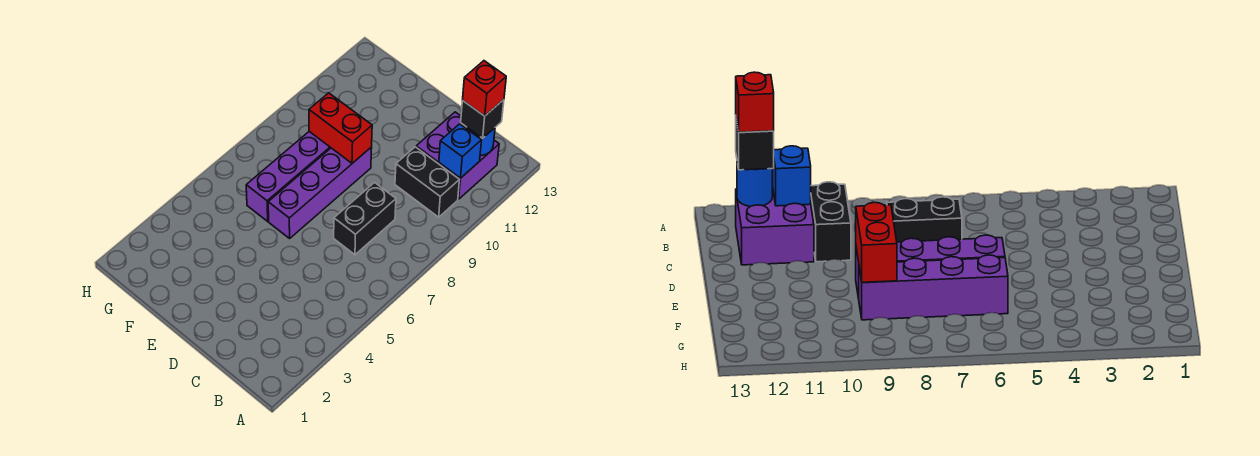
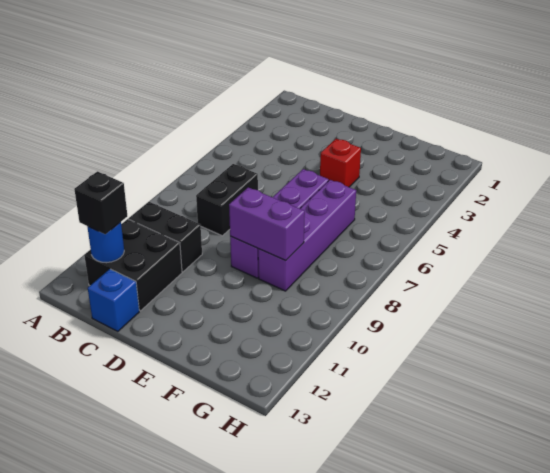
purple 2x2 brick [416,112,499,199] -> black 2x2 brick [84,219,182,311]
blue 1x1 brick [439,124,482,178] -> blue 1x1 brick moved to [88,269,139,332]
red 1x1 brick [463,61,506,116] -> red 1x1 brick moved to [320,139,361,187]
red 1x2 brick [309,93,372,163] -> purple 1x2 brick [229,187,305,261]

